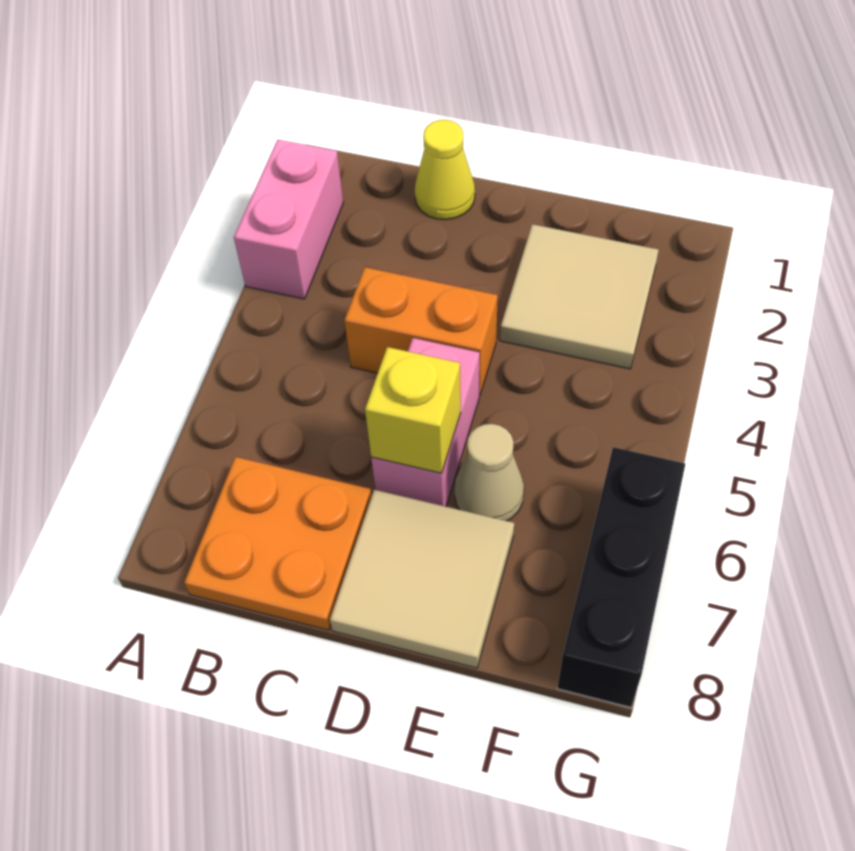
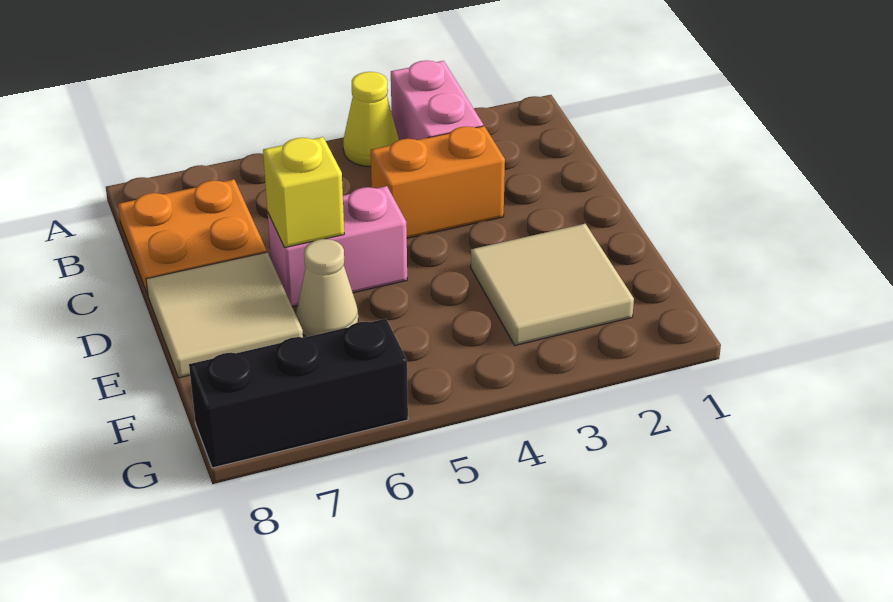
pink 1x2 brick [234,140,343,299] -> pink 1x2 brick turned to [391,60,483,140]
yellow 1x1 cone [415,120,475,220] -> yellow 1x1 cone moved to [343,72,399,167]
orange 1x2 brick [344,267,498,396] -> orange 1x2 brick turned to [371,126,505,238]

